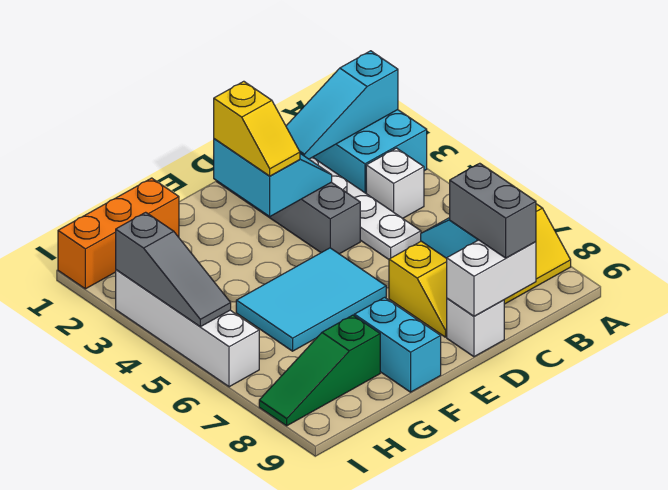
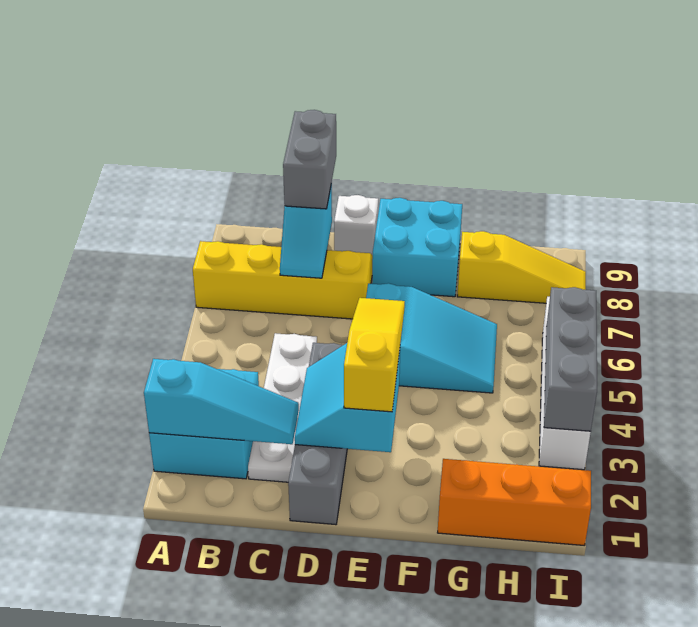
white 1x1 brick [366,148,424,218] -> none
white 1x2 brick [447,240,536,316] -> none
yellow 1x2 slope [214,81,300,176] -> yellow 1x3 slope [344,298,405,412]
cyan 2x3 tile [236,248,386,351] -> cyan 2x3 slope [366,283,497,393]
cyan 1x2 brick [354,297,441,392] -> cyan 2x2 brick [372,198,462,297]
green 1x3 slope [259,315,380,426] -> yellow 1x3 slope [457,231,586,303]
grey 1x3 slope [116,212,231,327] -> grey 1x3 brick [544,287,597,431]

